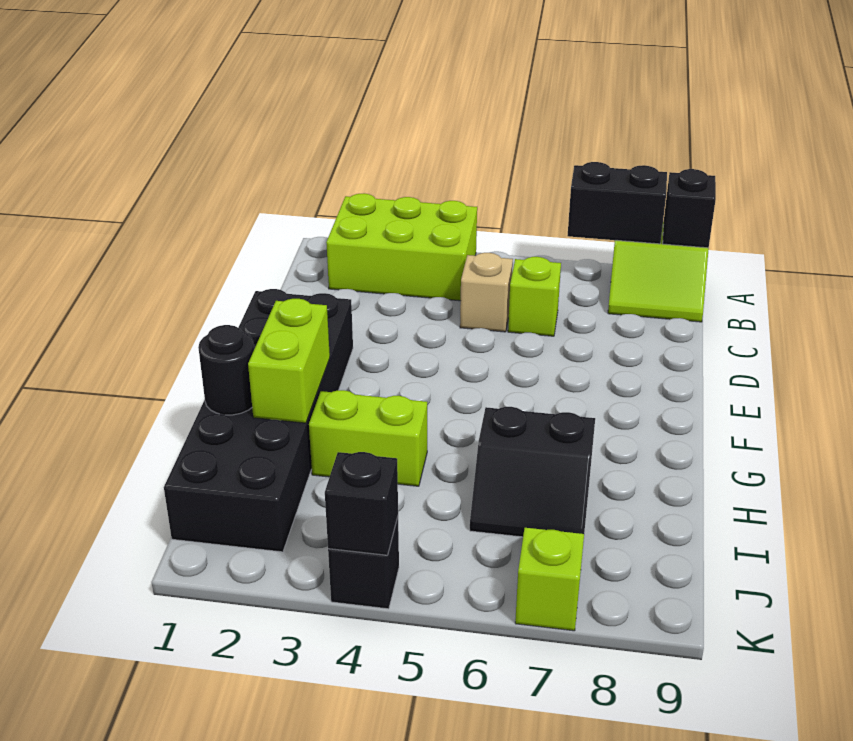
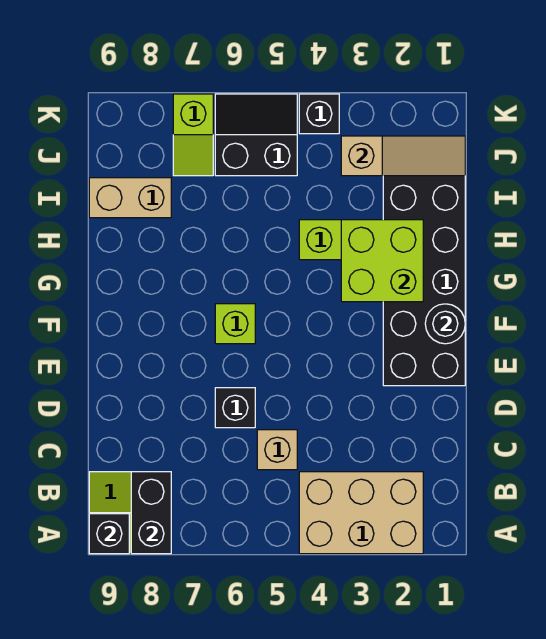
lime 2x3 brick [326,193,477,301] -> tan 2x3 brick [299,472,423,554]
black 1x2 brick [567,162,667,244] -> black 1x2 brick turned to [131,472,171,554]
lime 1x1 brick [508,257,561,336] -> lime 1x1 brick moved to [215,304,255,344]
lime 1x2 brick [248,299,330,423] -> lime 2x2 brick [341,220,423,302]
black 1x1 round brick [198,325,254,415] -> black 1x1 round brick moved to [425,304,465,344]
black 2x2 slope [470,407,595,537] -> black 2x2 slope moved to [215,94,297,176]
none -> tan 1x2 brick [89,178,171,218]
none -> tan 1x3 slope [341,136,465,176]
black 1x1 brick [325,452,398,555] -> black 1x1 brick moved to [215,388,255,428]

